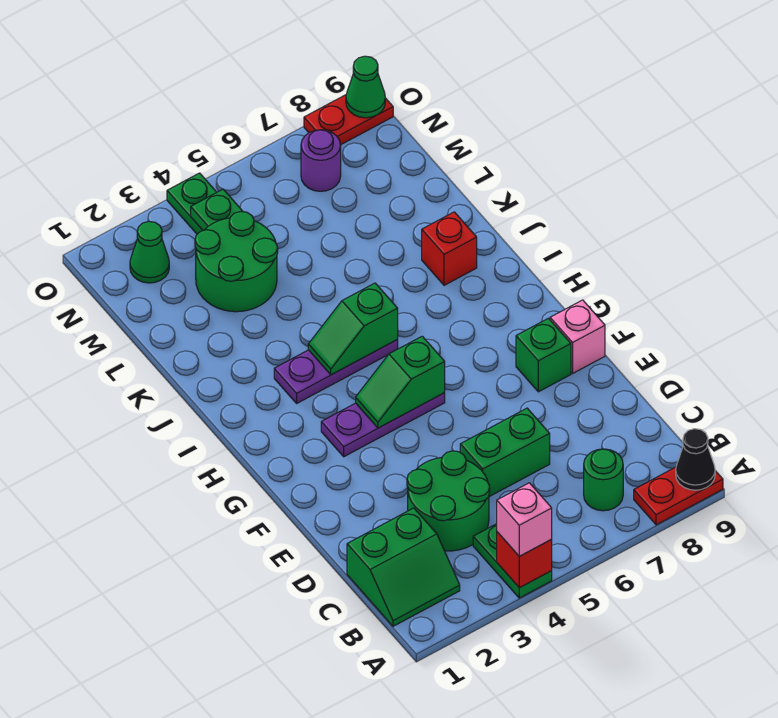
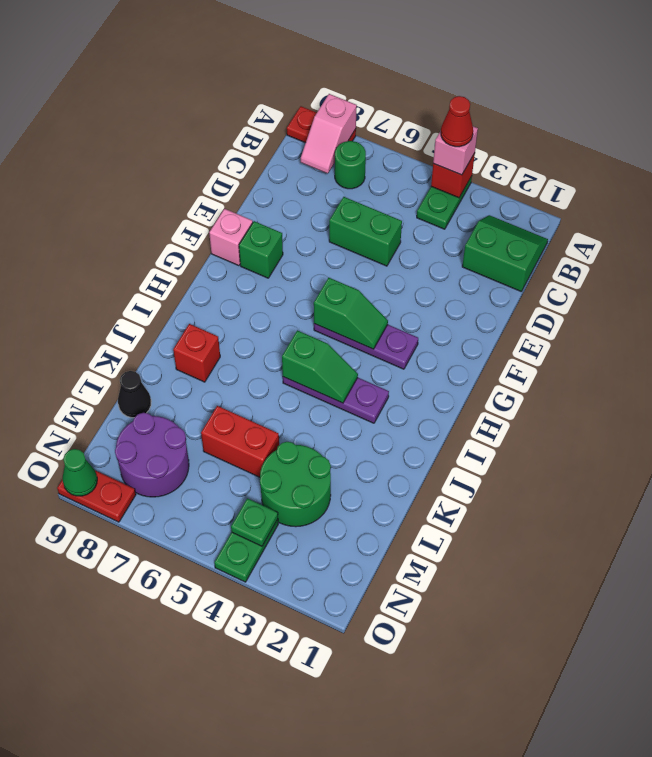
none -> red 1x1 cone [441,96,473,147]
none -> pink 1x2 slope [301,94,357,173]
black 1x1 cone [676,429,715,490] -> black 1x1 cone moved to [118,371,151,418]
green 2x2 round brick [407,451,490,551] -> none
none -> red 1x2 brick [201,406,279,477]
green 1x1 cone [130,221,169,283] -> none
purple 1x1 round brick [301,130,341,191] -> purple 2x2 round brick [115,413,189,497]

